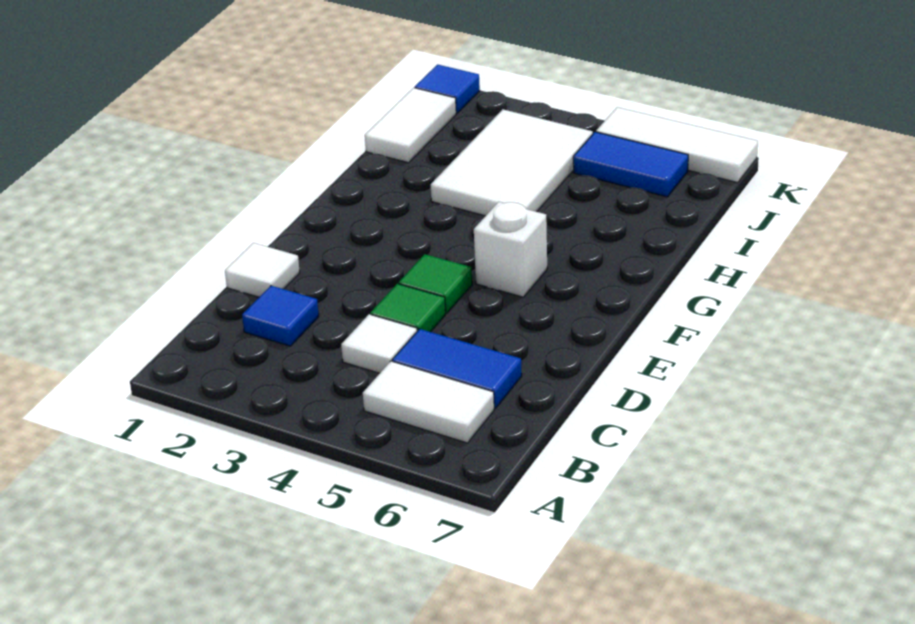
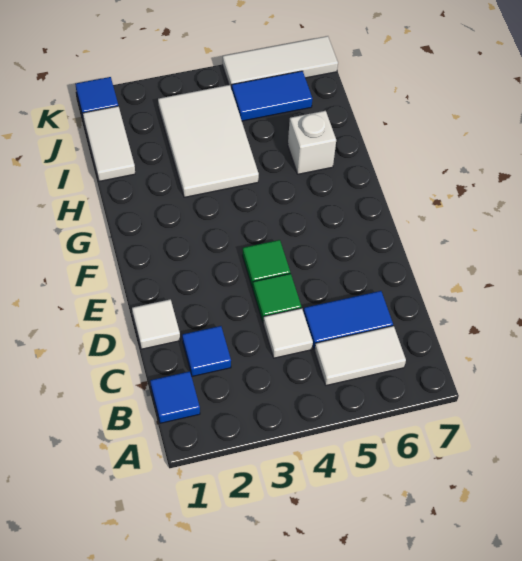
none -> blue 1x1 tile [150,371,200,423]
white 1x1 brick [474,202,547,297] -> white 1x1 brick moved to [288,111,336,174]

